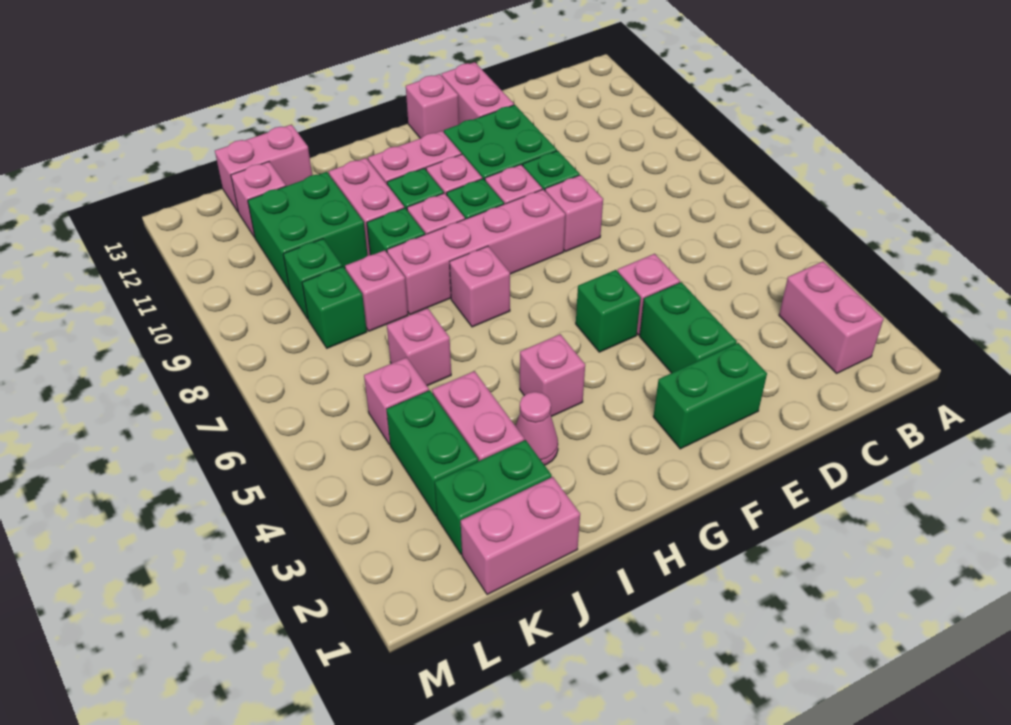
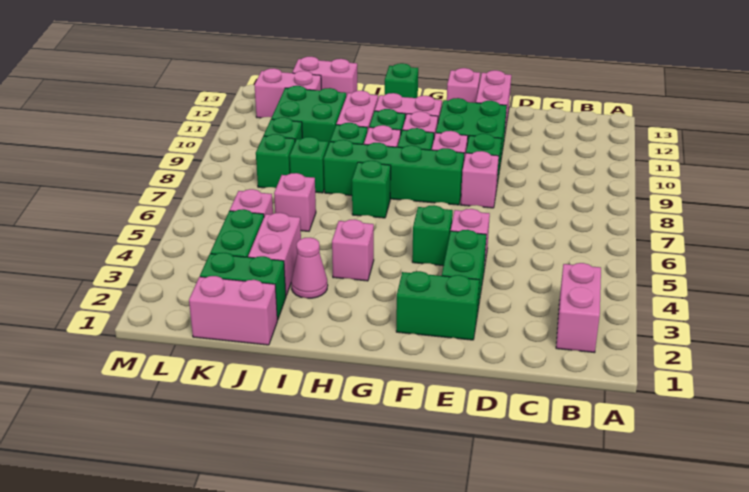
pink 1x4 brick [387,189,565,315] -> green 1x4 brick [324,140,464,205]
pink 1x1 brick [450,246,510,327] -> green 1x1 brick [352,161,391,218]
none -> green 1x1 brick [385,63,418,98]
pink 1x1 brick [345,250,408,331] -> green 1x1 brick [290,137,328,193]
pink 1x1 brick [231,162,286,237] -> pink 1x2 brick [255,68,321,118]

